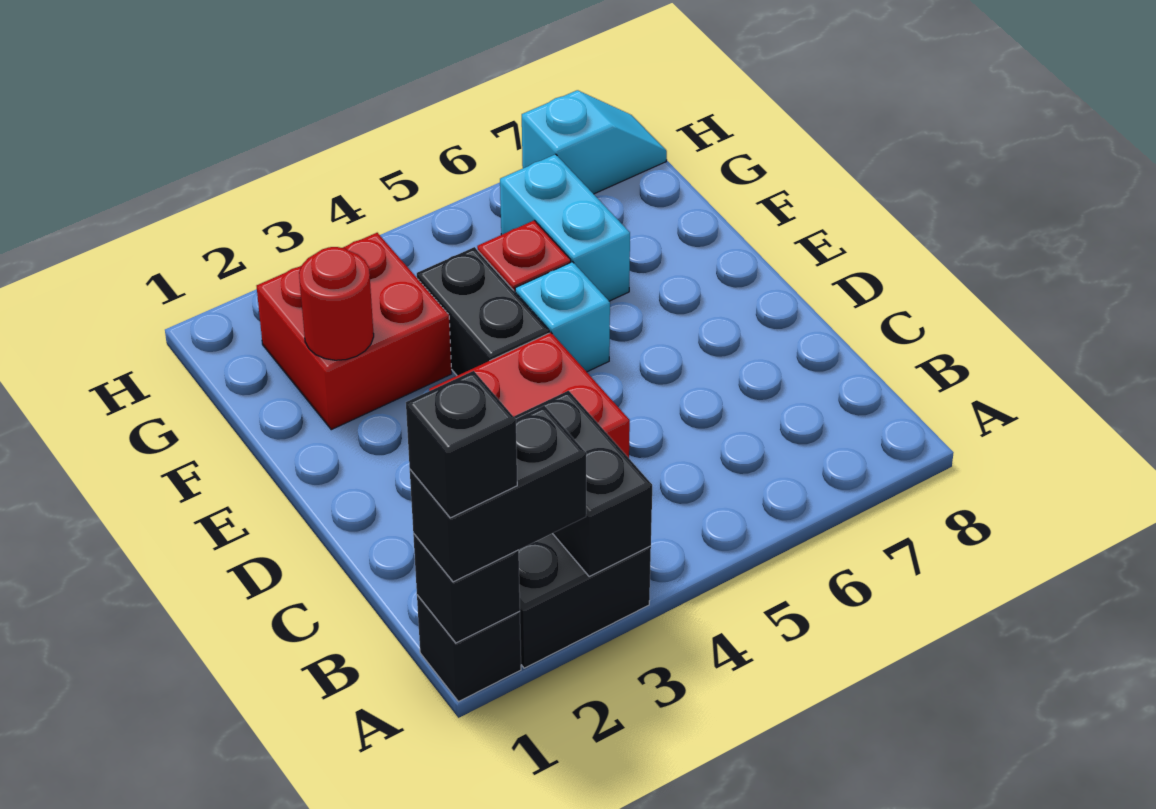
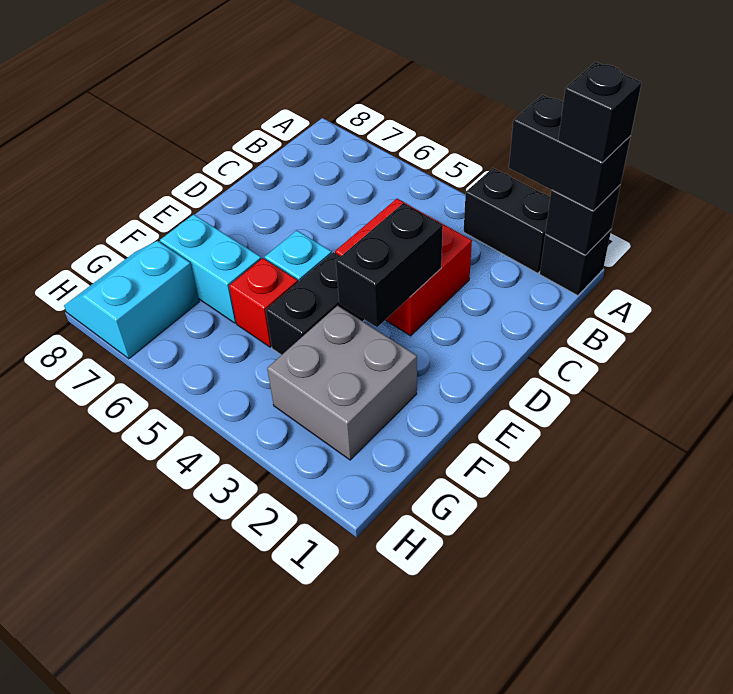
black 1x2 brick [513,391,652,577] -> black 1x2 brick moved to [336,203,443,327]
red 2x2 brick [257,233,452,430] -> grey 2x2 brick [267,305,417,460]
red 1x1 round brick [299,247,374,360] -> none
cyan 1x2 brick [500,154,630,301] -> cyan 1x2 brick turned to [160,214,261,323]
cyan 1x2 slope [522,90,667,194] -> cyan 2x2 slope [64,241,199,359]

